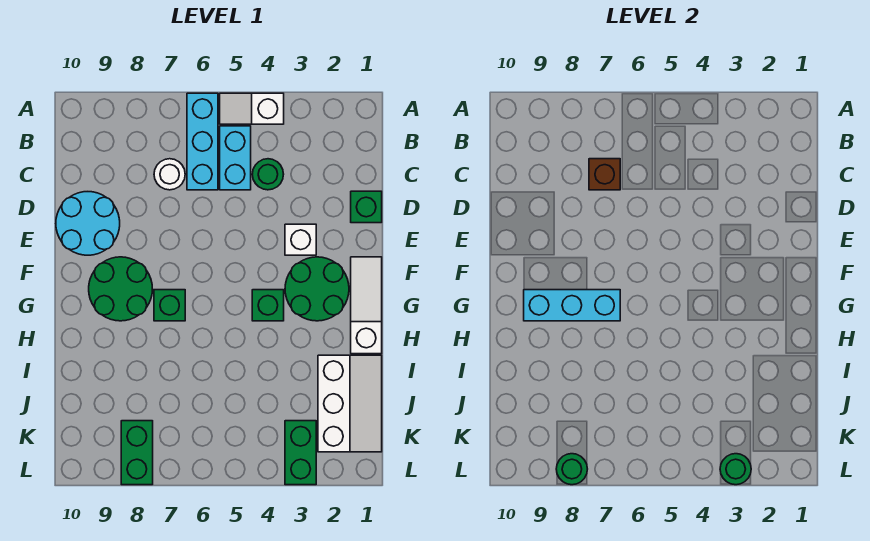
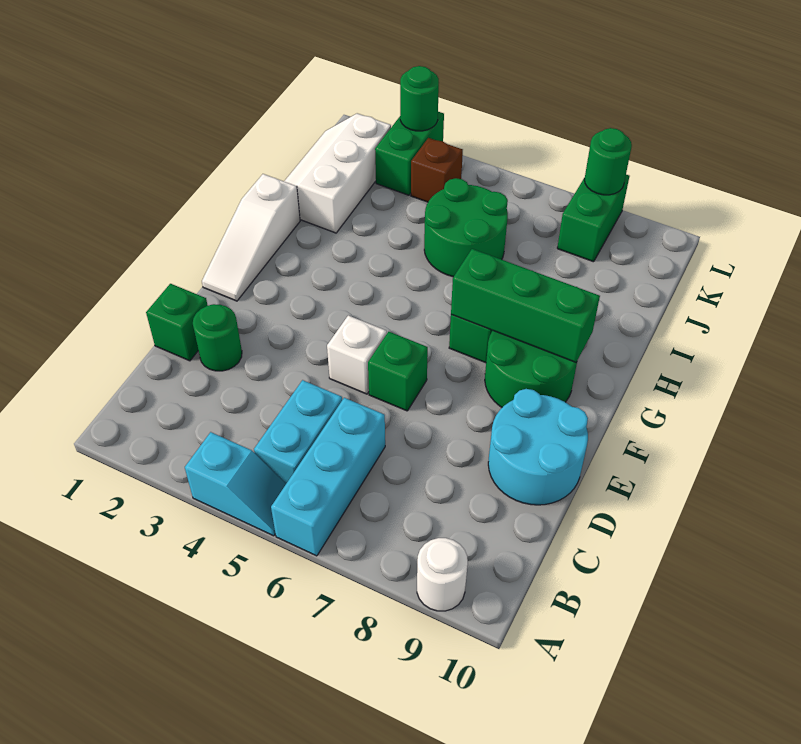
white 1x2 slope [220,93,284,124] -> cyan 1x2 slope [185,432,286,536]
green 1x1 round brick [252,159,284,190] -> green 1x1 round brick moved to [193,304,242,371]
white 1x1 round brick [154,159,185,190] -> white 1x1 round brick moved to [417,538,468,611]
brown 1x1 brick [589,159,620,190] -> brown 1x1 brick moved to [411,138,463,202]
white 1x1 brick [285,224,316,255] -> white 1x1 brick moved to [327,315,387,394]
green 2x2 round brick [285,257,349,321] -> green 2x2 round brick moved to [424,178,508,277]
green 1x1 brick [252,290,284,321] -> green 1x1 brick moved to [368,332,428,411]
cyan 1x3 brick [524,290,620,321] -> green 1x3 brick [451,249,600,362]

